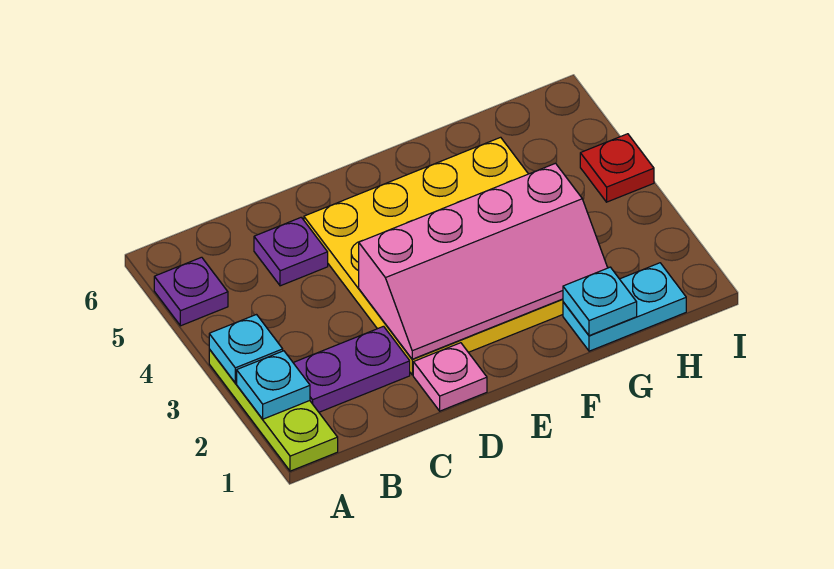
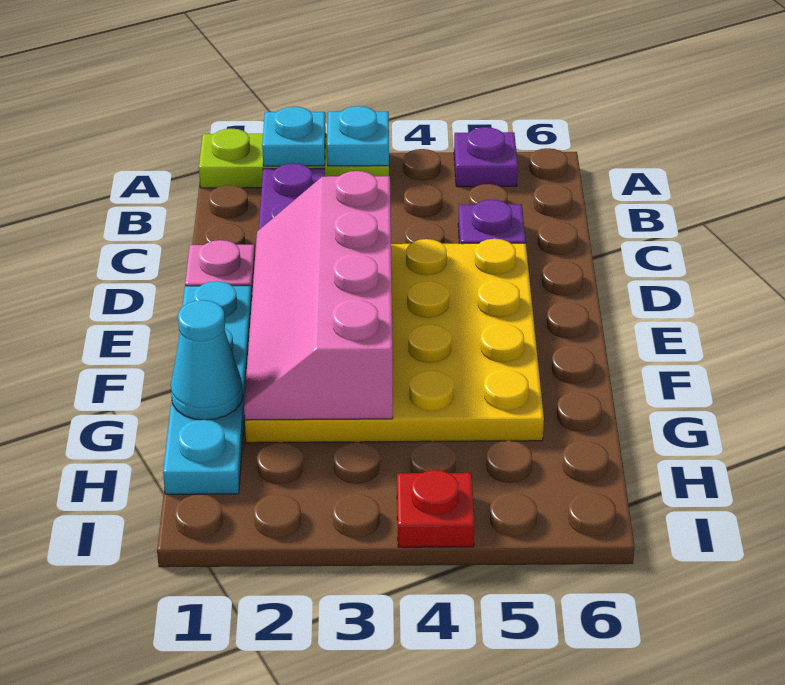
cyan 1x2 plate [563,263,686,351] -> cyan 1x4 plate [163,281,252,494]
cyan 1x1 plate [563,267,637,336] -> cyan 1x1 cone [171,300,243,420]

